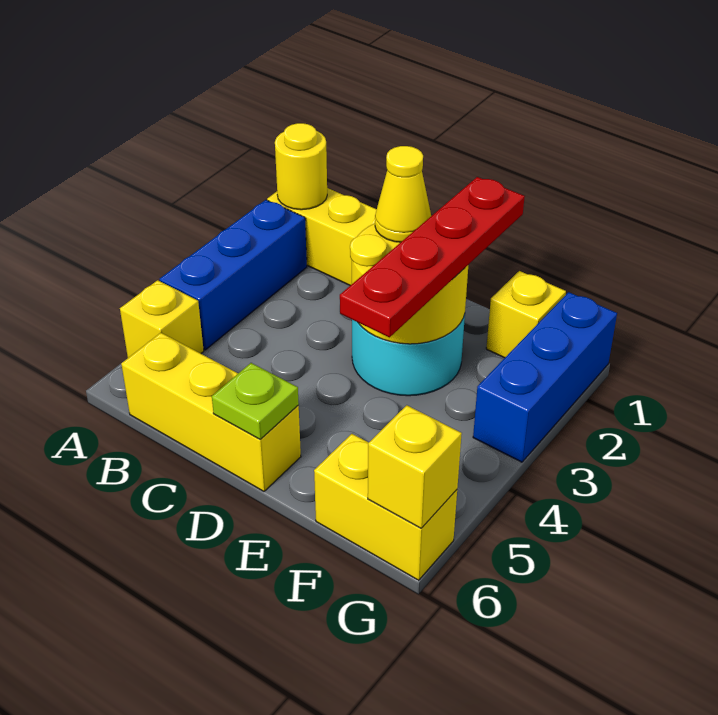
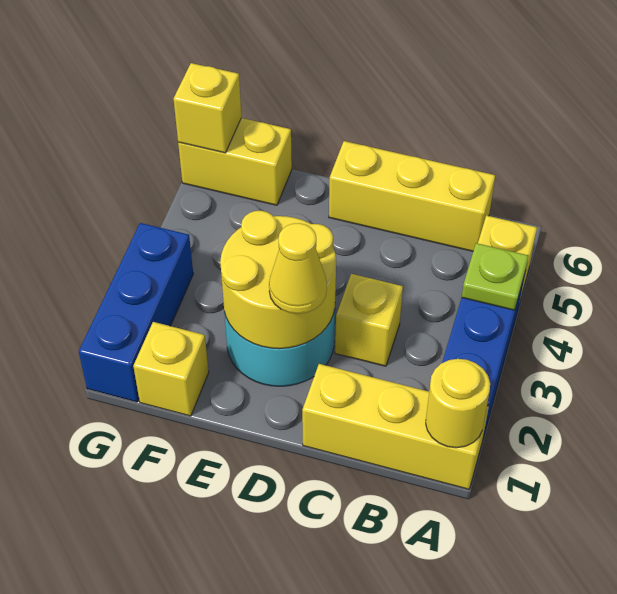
none -> yellow 1x1 brick [335,274,403,366]
lime 1x1 plate [212,363,299,439] -> lime 1x1 plate moved to [462,243,528,310]
red 1x4 plate [340,177,525,337] -> none

